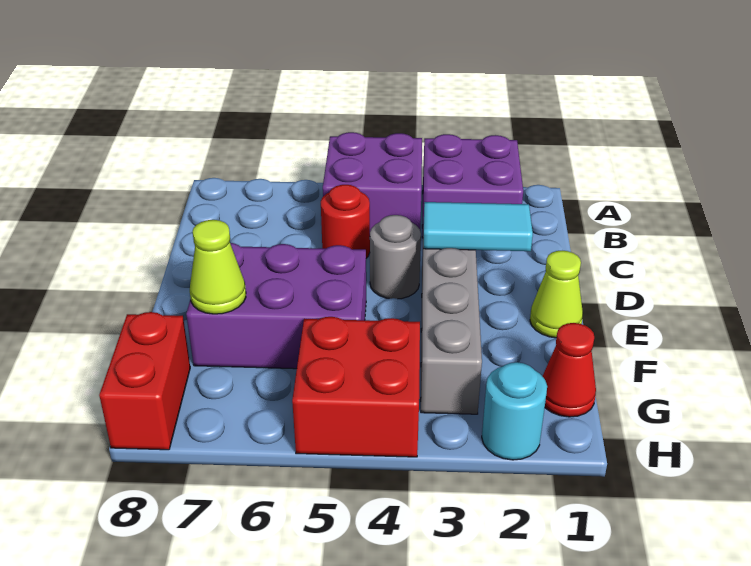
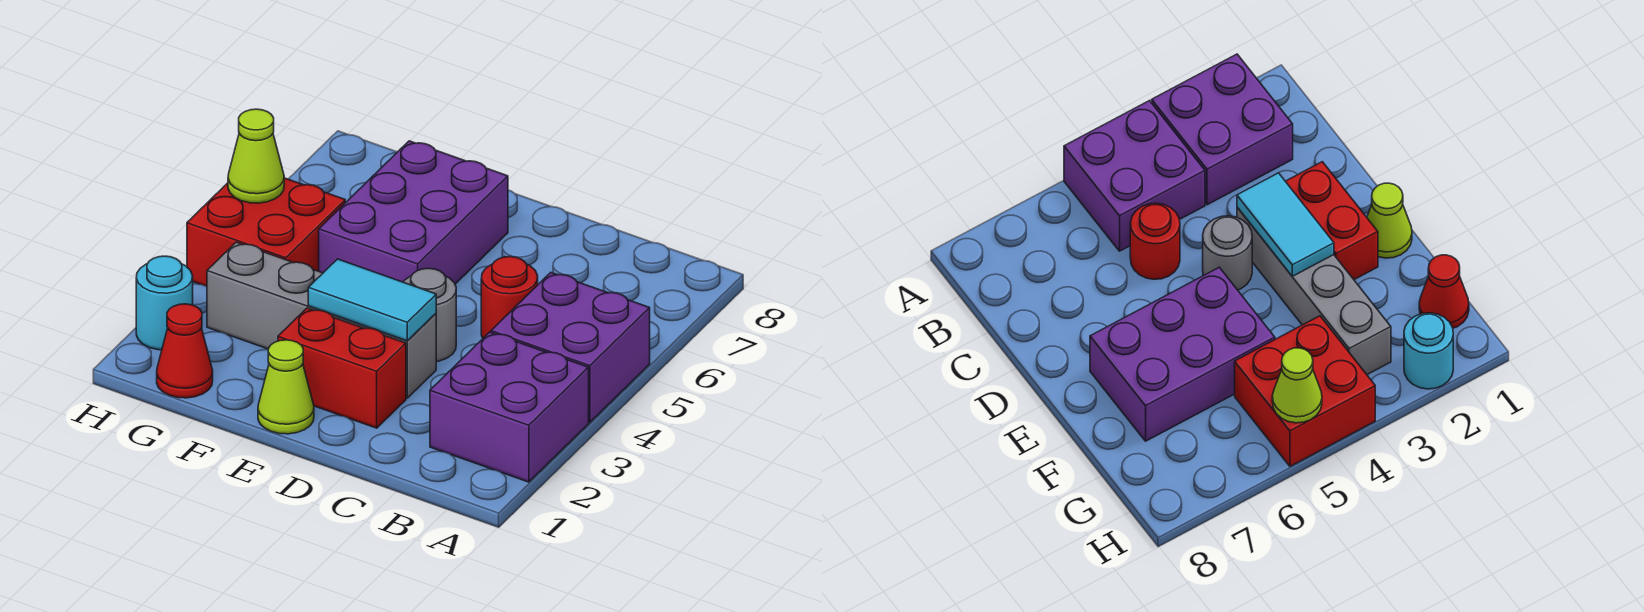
cyan 1x2 tile [424,202,533,251] -> cyan 1x2 tile turned to [308,259,436,341]
lime 1x1 cone [190,220,246,314] -> lime 1x1 cone moved to [228,109,284,203]
red 1x2 brick [99,312,190,450] -> red 1x2 brick moved to [278,308,406,428]

